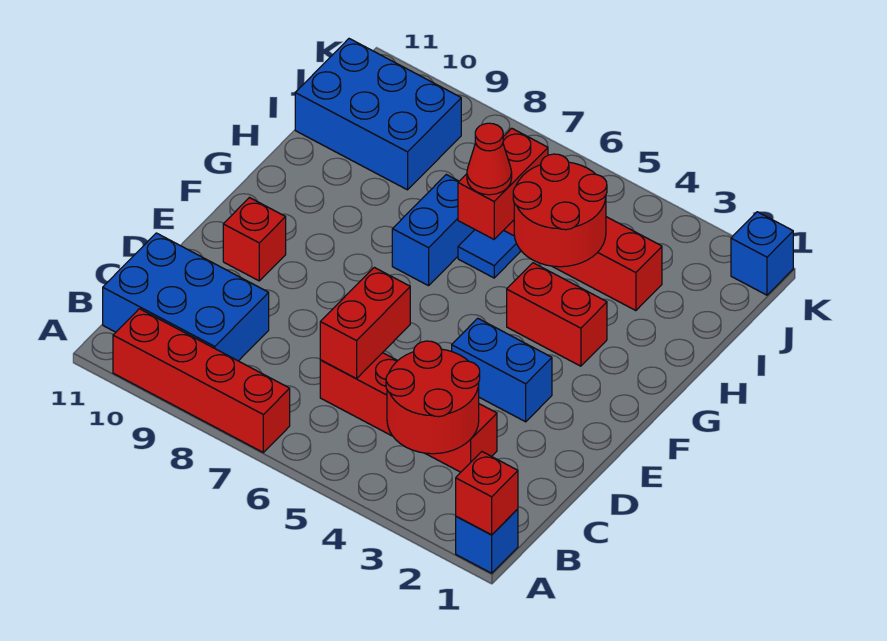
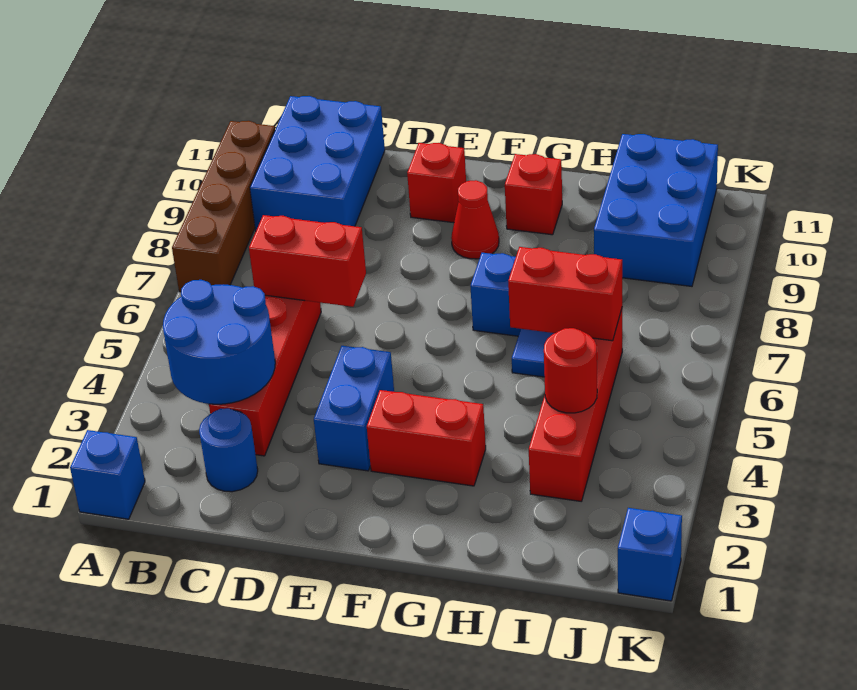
red 1x1 brick [456,452,518,535] -> red 1x1 brick moved to [505,154,562,235]
red 1x4 brick [113,309,290,452] -> brown 1x4 brick [172,121,275,292]
red 2x2 round brick [386,341,480,454] -> blue 2x2 round brick [163,280,275,404]
none -> blue 1x1 round brick [199,408,258,492]
red 1x2 brick [507,263,607,366] -> red 1x2 brick turned to [367,390,486,486]
red 2x2 round brick [513,154,607,267] -> red 1x1 round brick [544,328,597,413]
red 1x1 cone [467,123,512,195] -> red 1x1 cone moved to [451,180,499,259]

